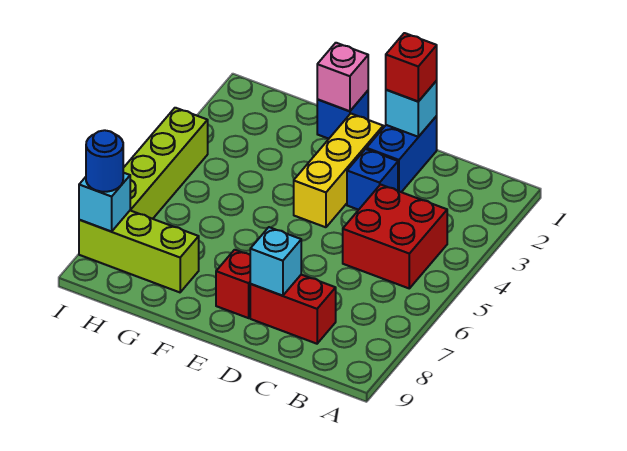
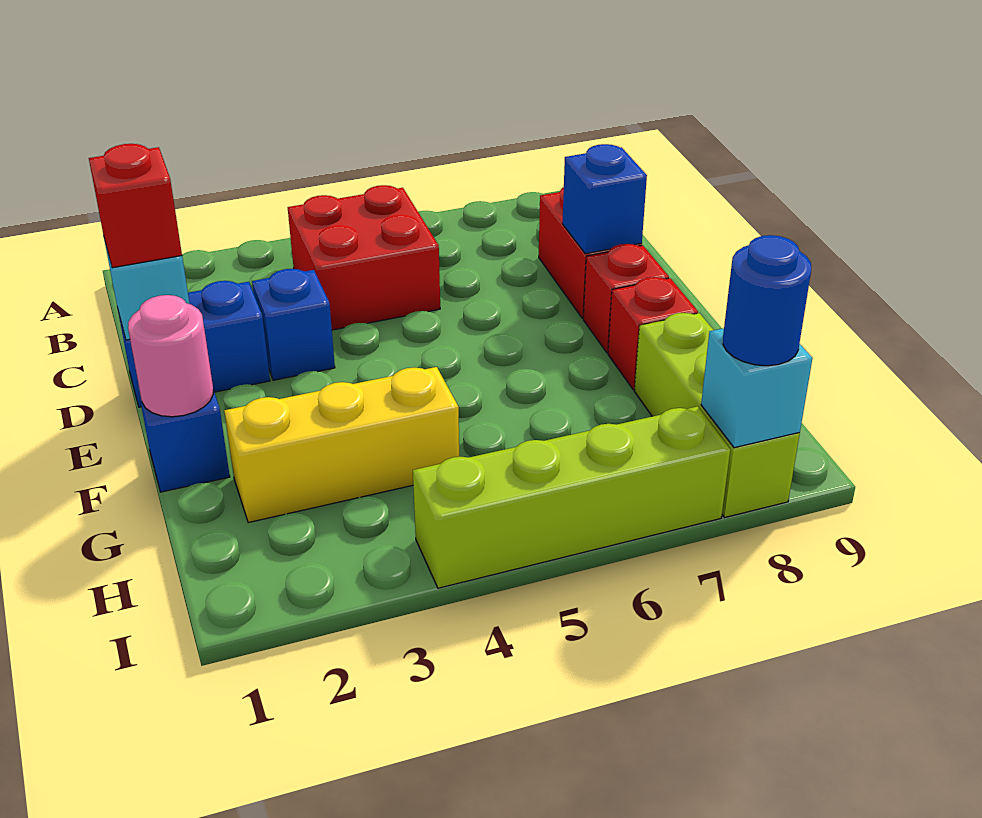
cyan 1x1 brick [250,227,301,296] -> blue 1x1 brick [562,144,647,254]
yellow 1x3 brick [294,114,383,227] -> yellow 1x3 brick moved to [224,367,459,523]
pink 1x1 brick [317,43,368,111] -> pink 1x1 round brick [128,295,213,417]
none -> red 1x1 brick [608,277,698,390]

